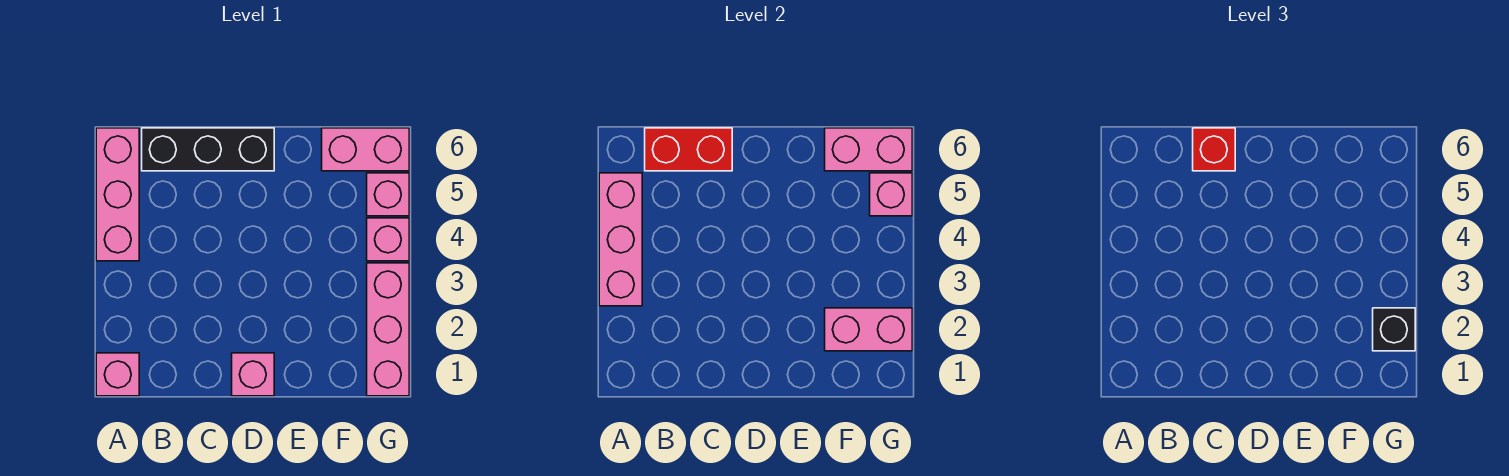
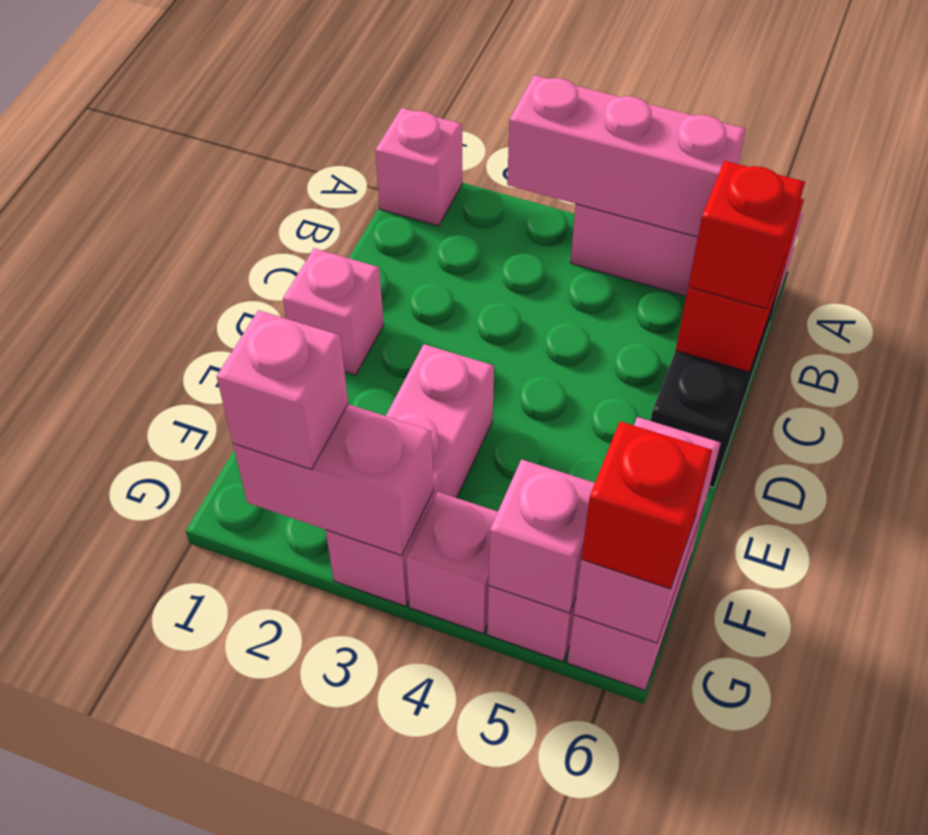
pink 1x2 brick [825,308,912,351] -> pink 1x2 brick turned to [233,404,434,556]
pink 1x3 brick [367,263,409,396] -> pink 1x3 brick turned to [326,344,494,606]
black 1x1 brick [1373,308,1415,351] -> pink 1x1 brick [217,310,348,470]
none -> red 1x1 brick [581,421,712,589]

